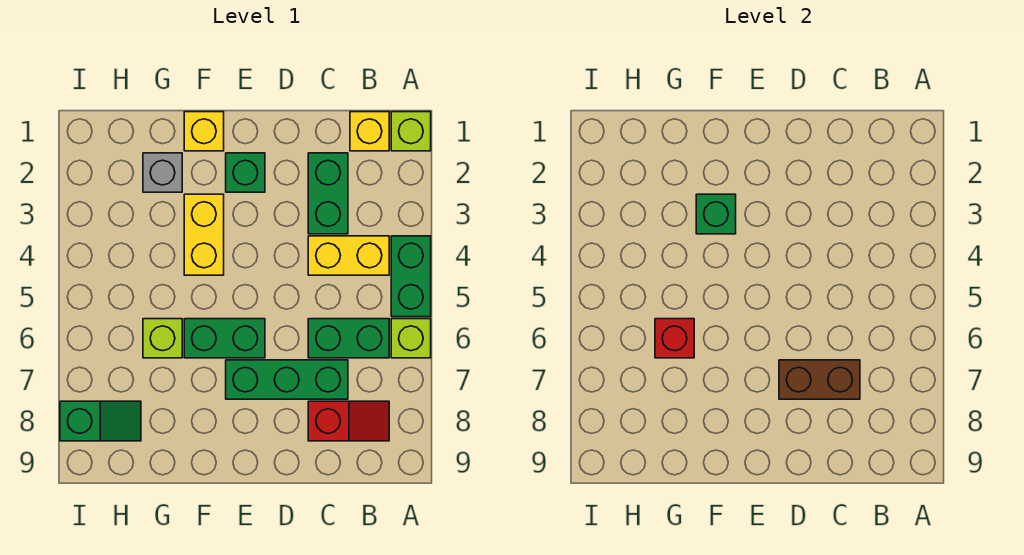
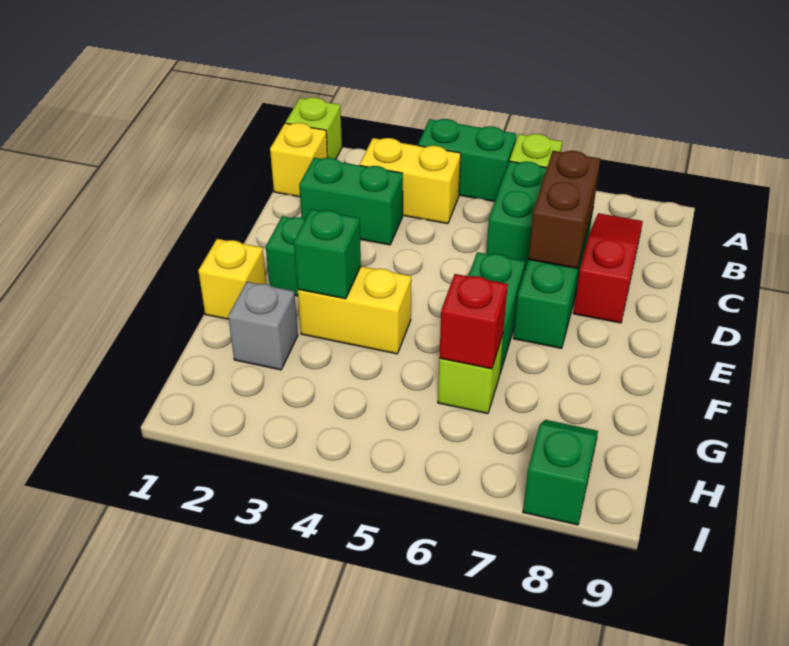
yellow 1x2 brick [308,236,389,275] -> yellow 1x2 brick turned to [360,138,461,224]
red 1x2 slope [308,401,389,441] -> red 1x3 slope [573,213,643,323]

